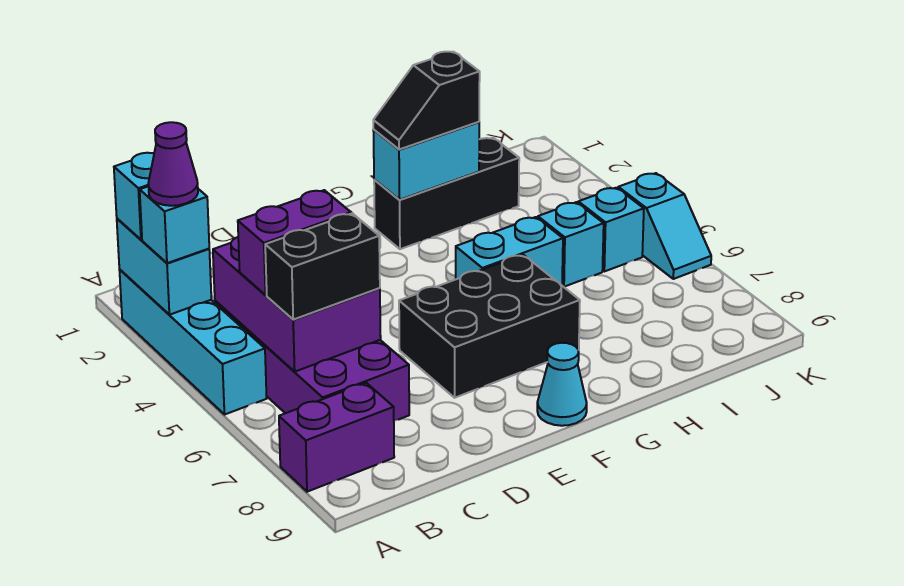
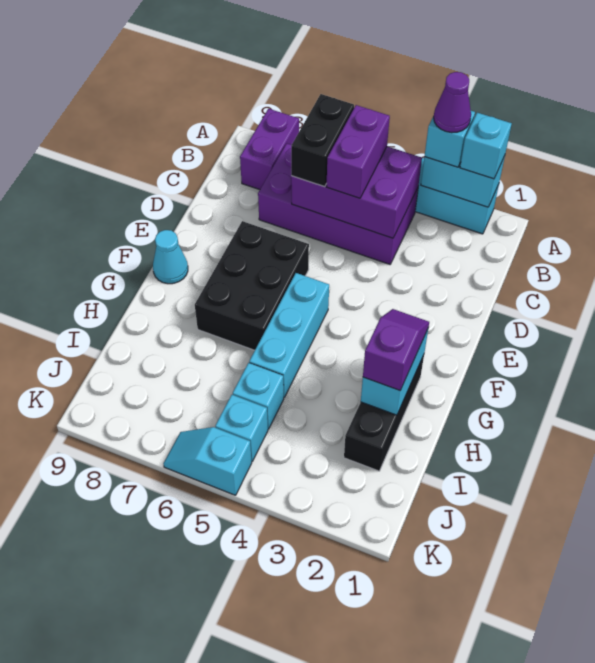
black 1x2 slope [373,52,480,150] -> purple 1x2 slope [363,309,429,390]
cyan 1x2 brick [456,217,563,285] -> cyan 1x3 brick [249,273,329,397]

